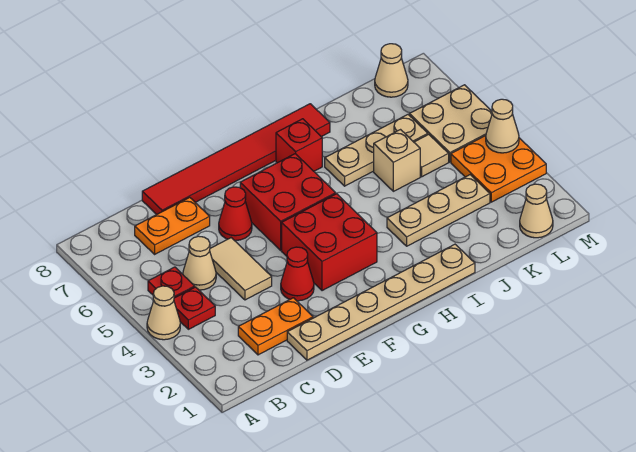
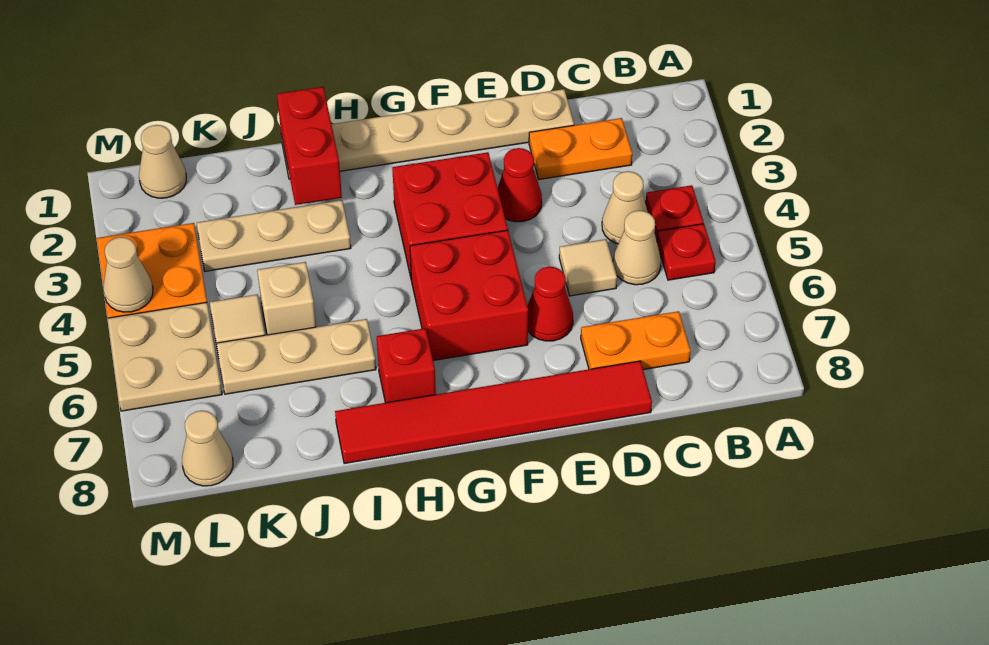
tan 1x1 cone [147,286,180,340] -> tan 1x1 cone moved to [602,171,648,244]
tan 1x2 tile [210,238,272,300] -> tan 1x1 tile [559,239,617,296]
none -> red 1x2 brick [277,87,342,205]

